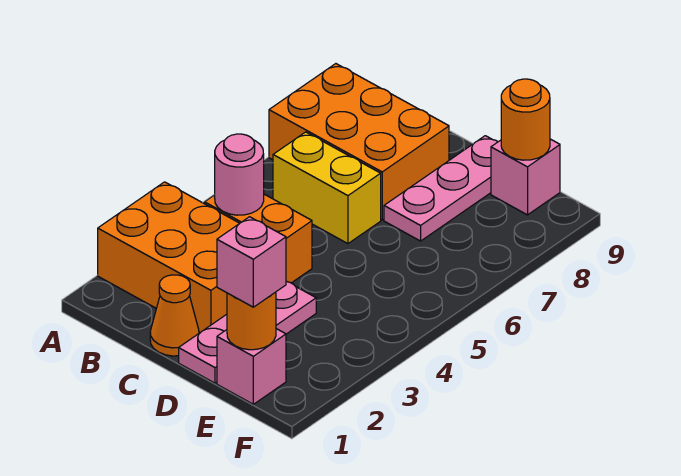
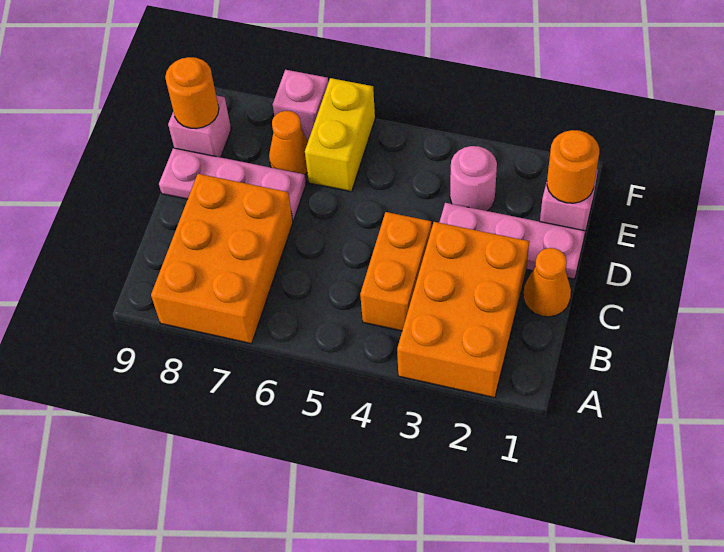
pink 1x1 round brick [215,134,264,215] -> pink 1x1 round brick moved to [450,146,497,211]
yellow 1x2 brick [273,132,381,244] -> yellow 1x2 brick moved to [305,78,375,192]
pink 1x1 brick [217,217,286,307] -> pink 1x1 brick moved to [273,70,328,140]
none -> orange 1x1 cone [269,111,308,174]

